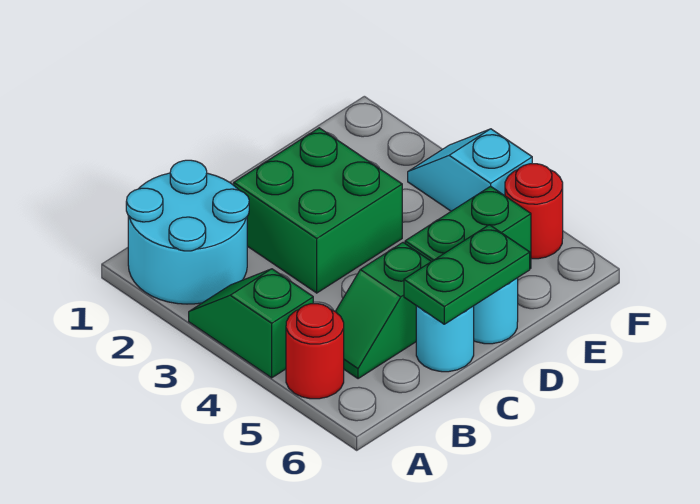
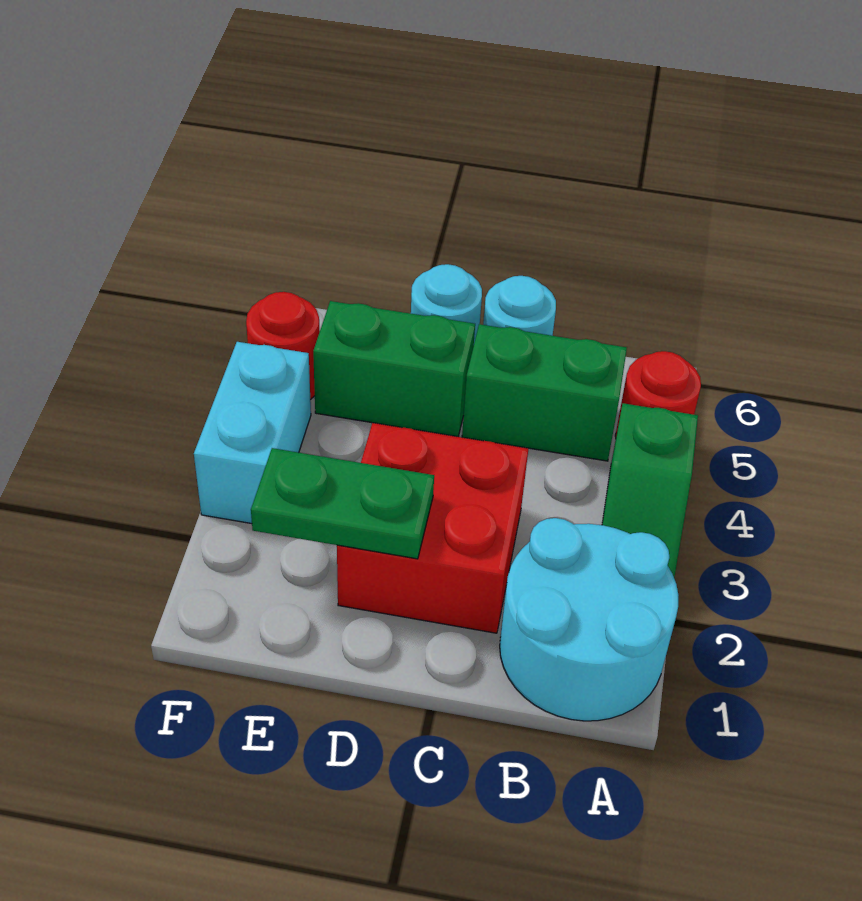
green 1x2 slope [335,243,432,379] -> green 1x2 brick [462,324,627,461]
green 2x2 brick [234,128,402,293] -> red 2x2 brick [337,423,529,633]
green 1x2 plate [404,225,530,324] -> green 1x2 plate moved to [251,448,434,559]
cyan 1x2 slope [408,129,532,211] -> cyan 1x2 brick [194,342,311,524]

